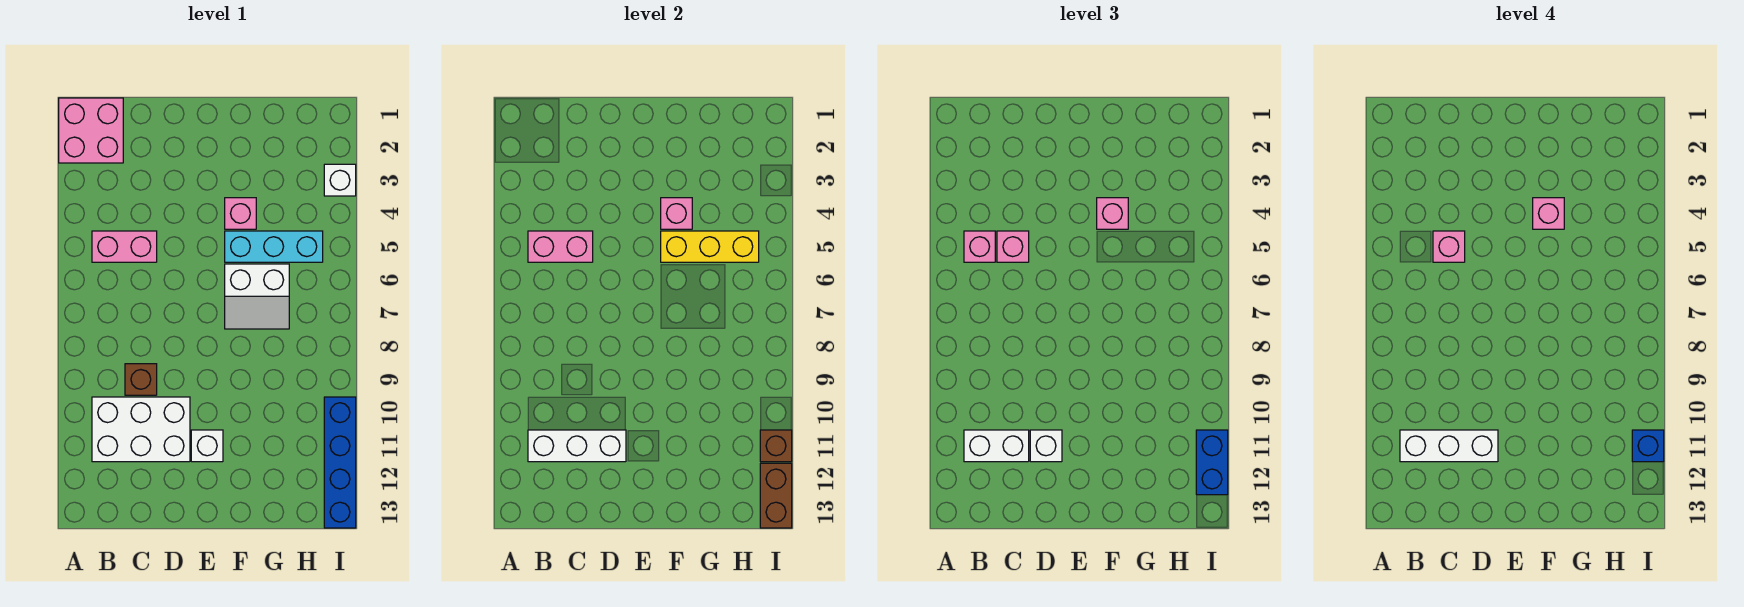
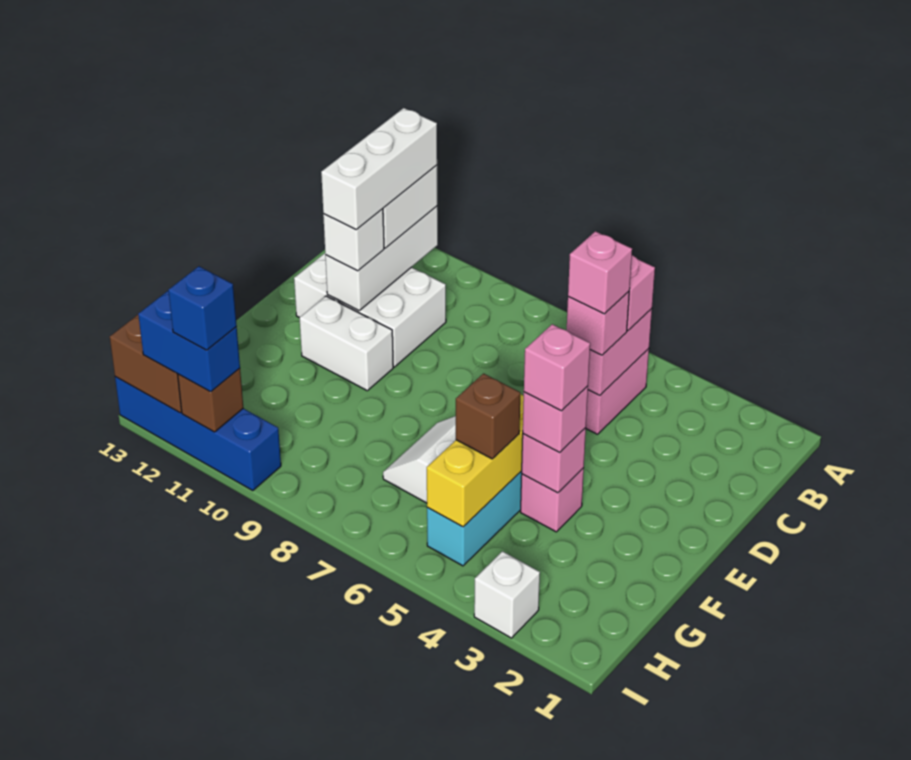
pink 2x2 brick [59,98,123,163] -> none
white 2x3 brick [92,397,190,462] -> white 2x3 brick turned to [294,253,446,367]
brown 1x1 brick [125,364,157,395] -> brown 1x1 brick moved to [456,374,520,459]
white 1x1 brick [191,430,223,462] -> white 1x2 brick [300,296,393,391]

